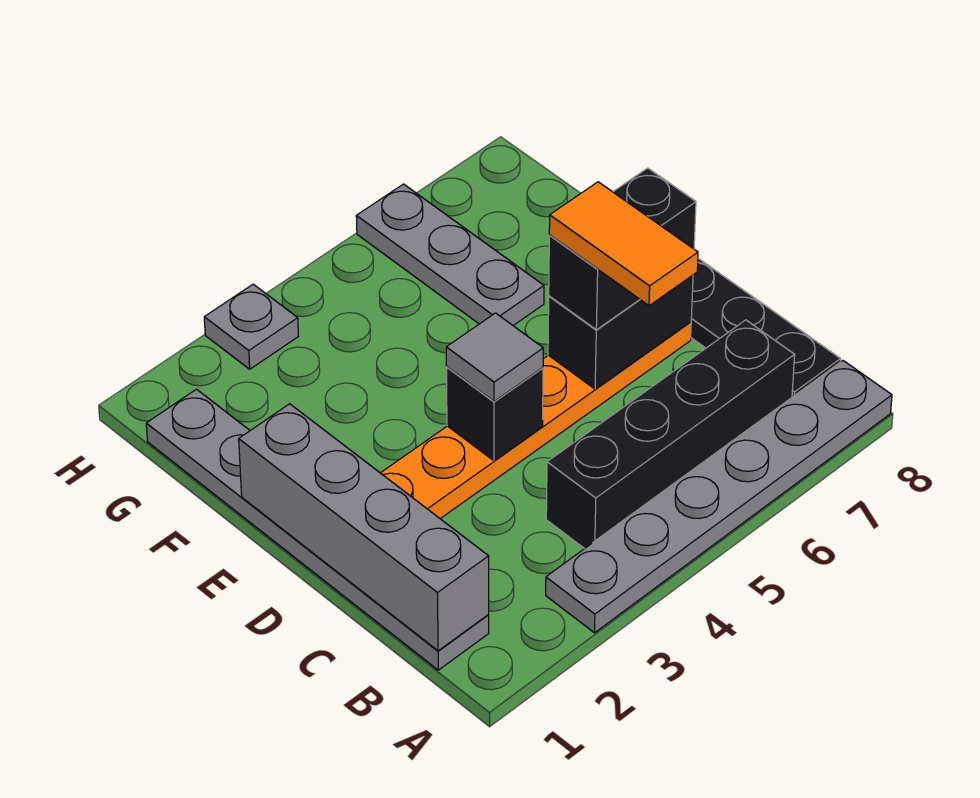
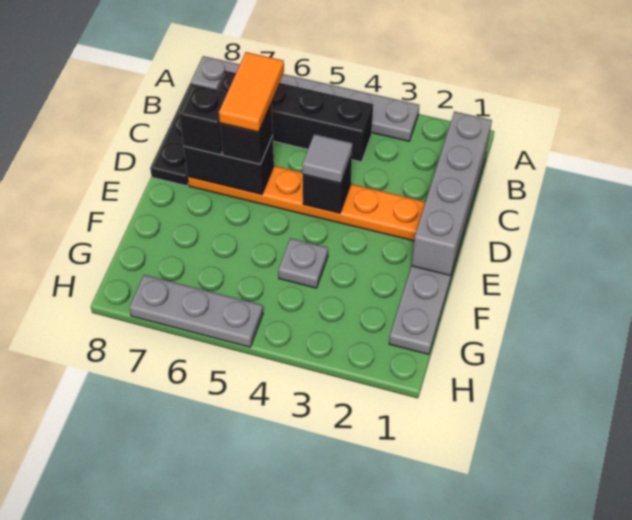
grey 1x3 plate [356,184,544,325] -> grey 1x3 plate turned to [129,275,263,347]
grey 1x1 plate [204,284,298,369] -> grey 1x1 plate moved to [278,238,328,288]

